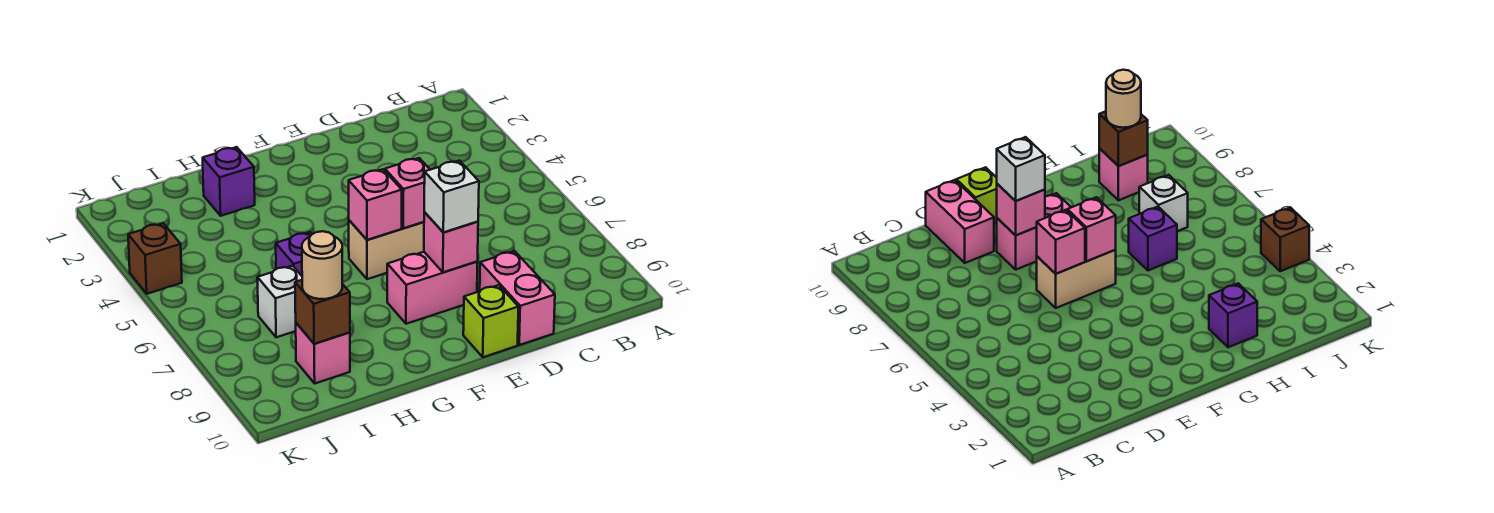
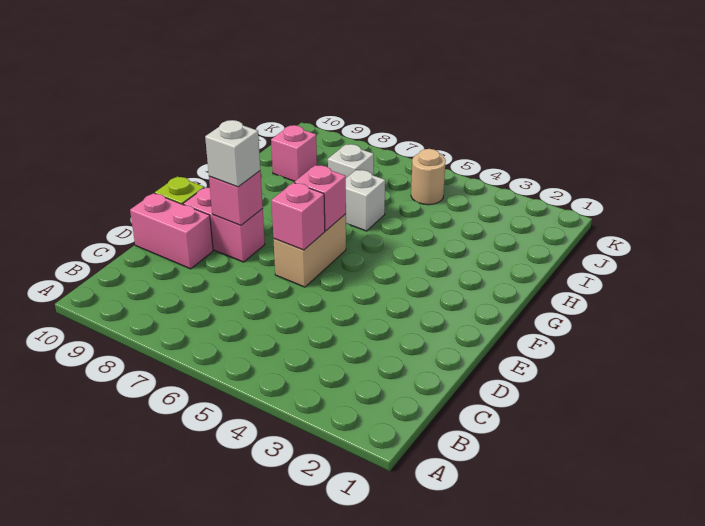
pink 1x2 brick [387,252,478,324] -> pink 1x2 brick turned to [183,187,265,262]
purple 1x1 brick [203,147,255,216] -> none
purple 1x1 brick [276,232,312,276] -> white 1x1 brick [346,170,385,231]
brown 1x1 brick [295,280,350,344] -> none
tan 1x1 round brick [302,231,342,299] -> tan 1x1 round brick moved to [411,149,446,205]
brown 1x1 brick [128,223,182,294] -> none

